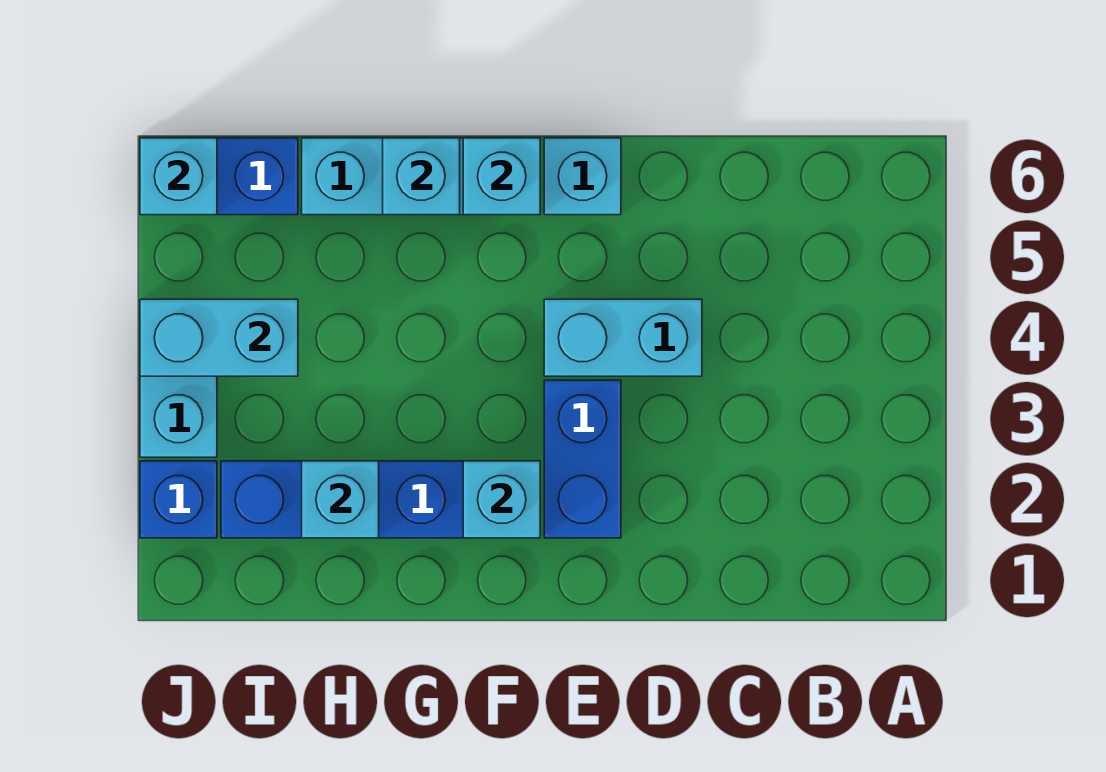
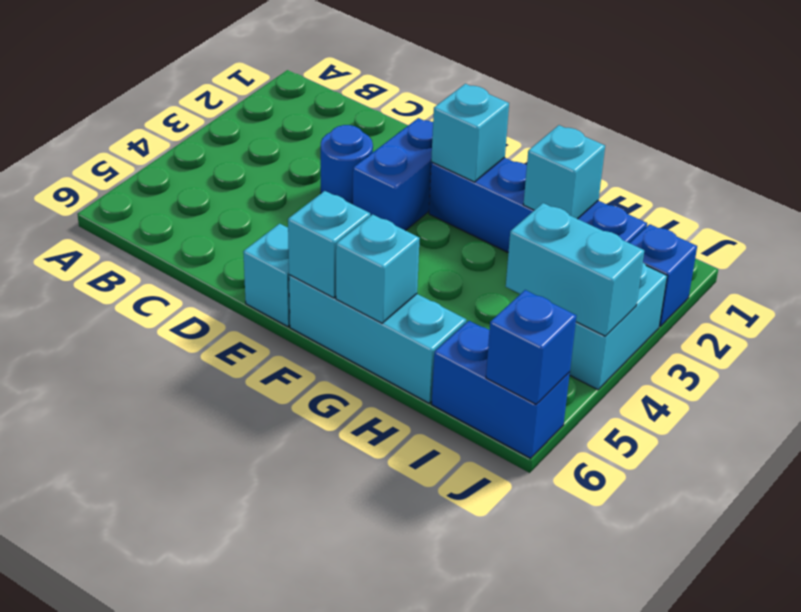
none -> blue 1x1 round brick [321,125,373,204]
cyan 1x2 brick [544,299,702,376] -> none
cyan 1x1 brick [140,138,217,215] -> blue 1x1 brick [486,290,577,404]

